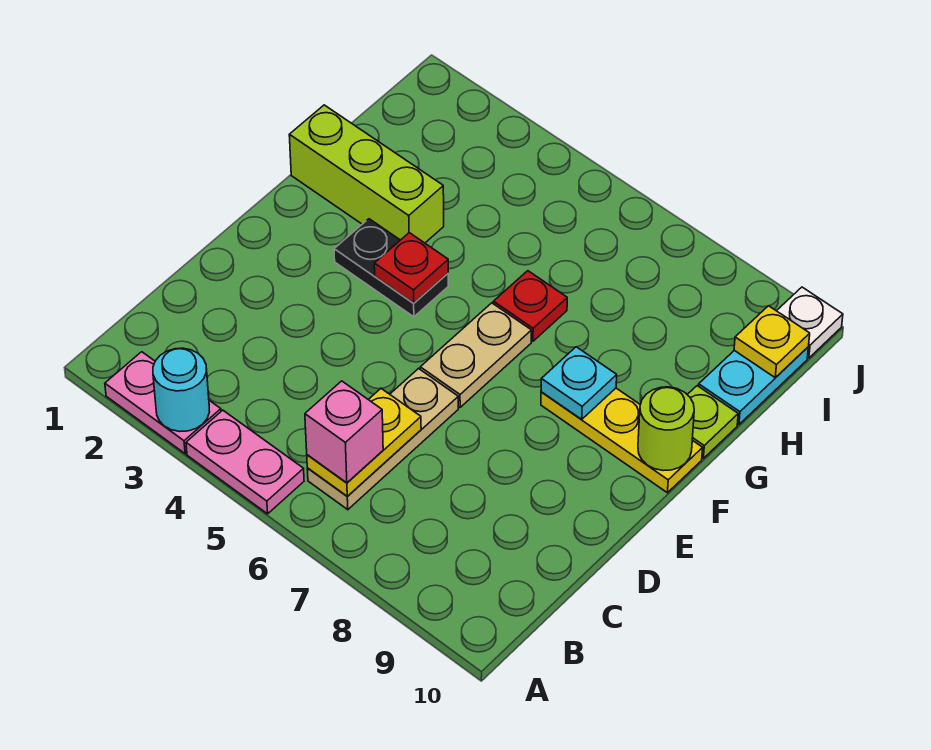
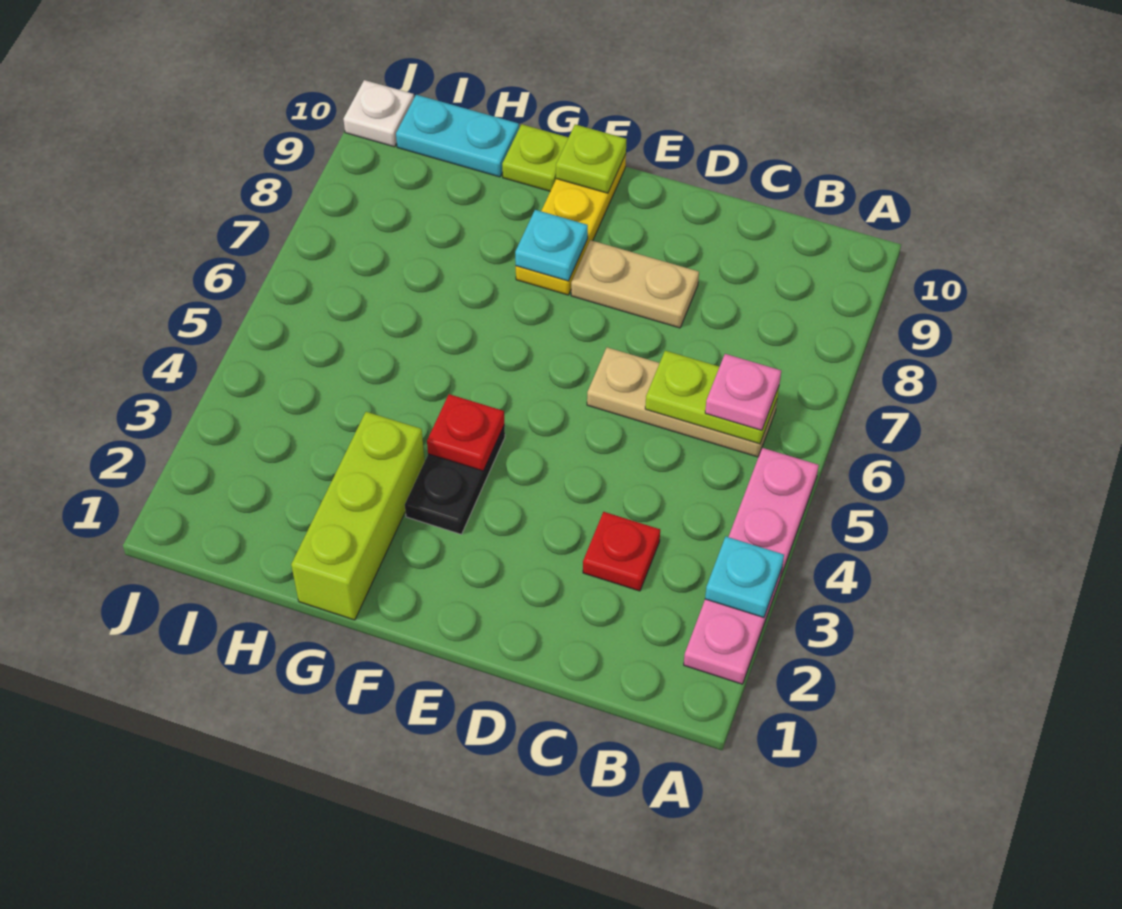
cyan 1x1 round brick [153,348,210,432] -> cyan 1x1 plate [705,537,784,618]
yellow 1x2 plate [307,389,421,496] -> lime 1x2 plate [645,351,779,444]
pink 1x1 brick [305,381,383,483] -> pink 1x1 plate [705,354,781,430]
tan 1x2 plate [420,303,531,407] -> tan 1x2 plate moved to [571,240,699,328]
lime 1x1 round brick [638,387,694,471] -> lime 1x1 plate [556,124,626,193]
red 1x1 plate [493,271,567,341] -> red 1x1 plate moved to [583,512,660,591]
yellow 1x1 plate [734,306,810,378] -> none

